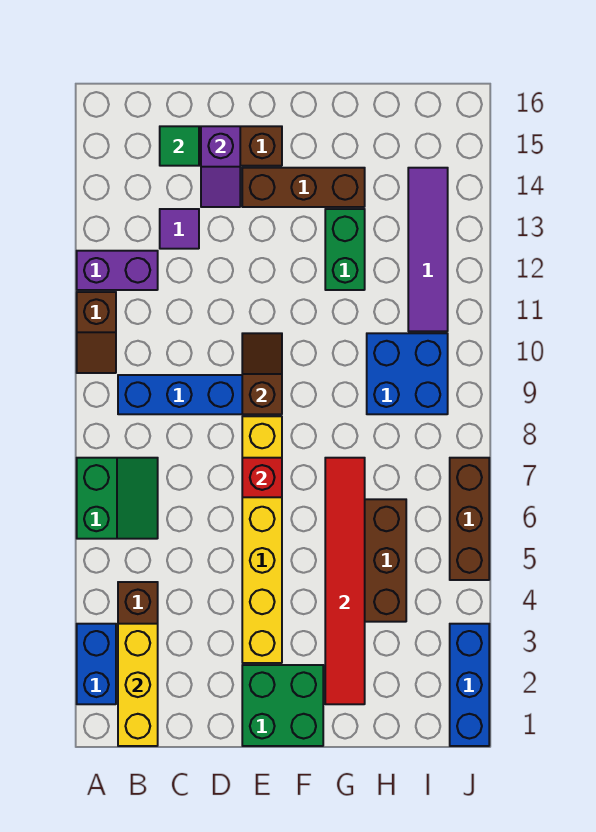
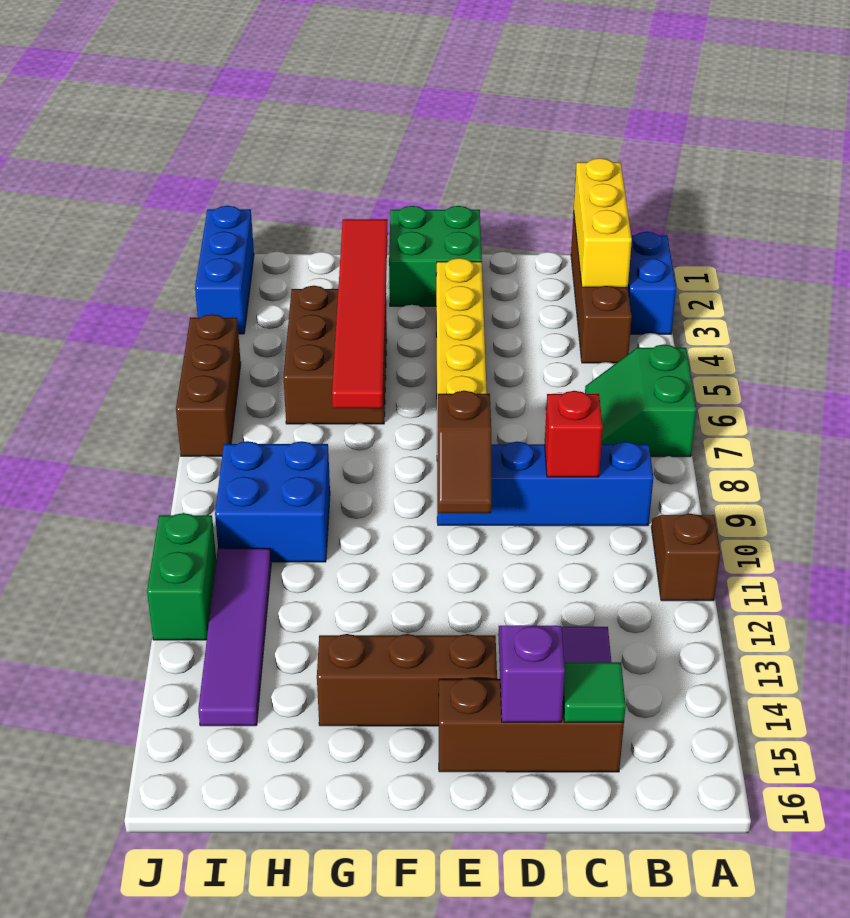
purple 1x2 brick [77,251,158,290] -> none
red 1x1 brick [242,458,282,497] -> red 1x1 brick moved to [545,391,603,477]
green 1x2 brick [325,209,365,290] -> green 1x2 brick moved to [147,513,216,640]

